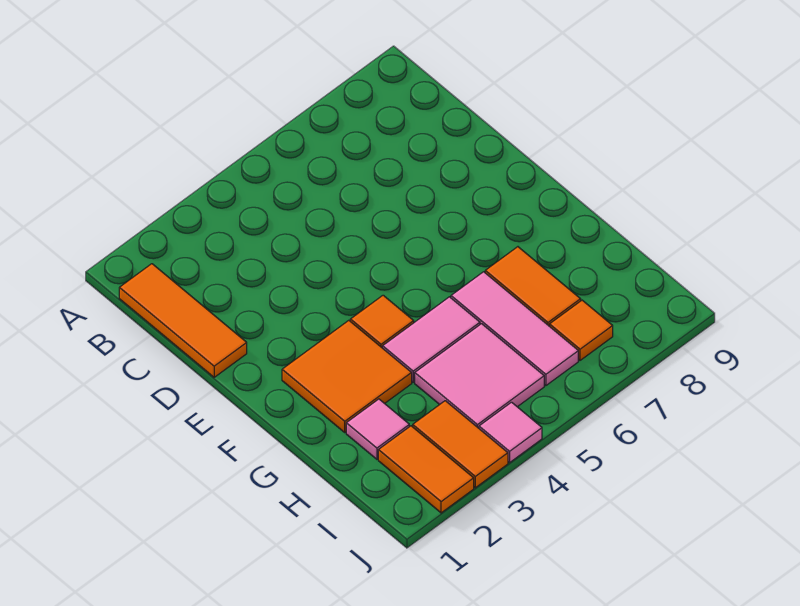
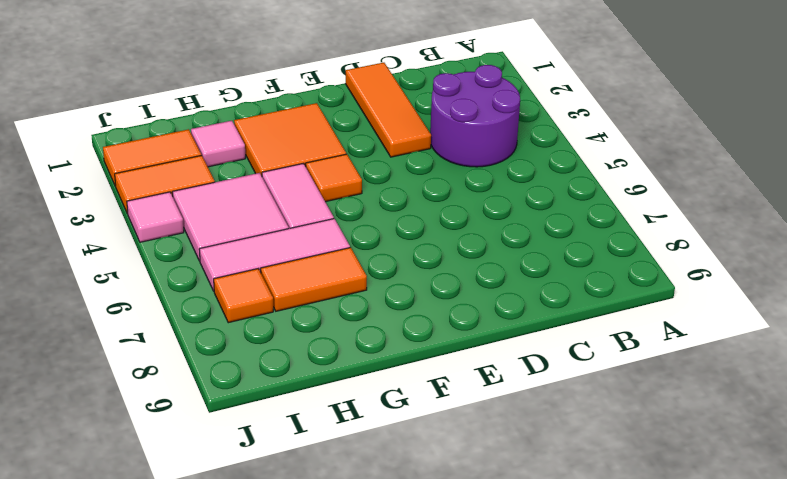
orange 1x3 tile [119,264,247,377] -> orange 1x3 tile turned to [346,63,431,157]
none -> purple 2x2 round brick [430,65,520,167]

